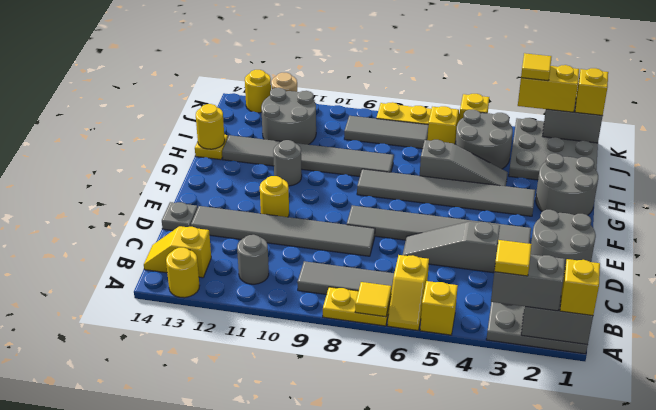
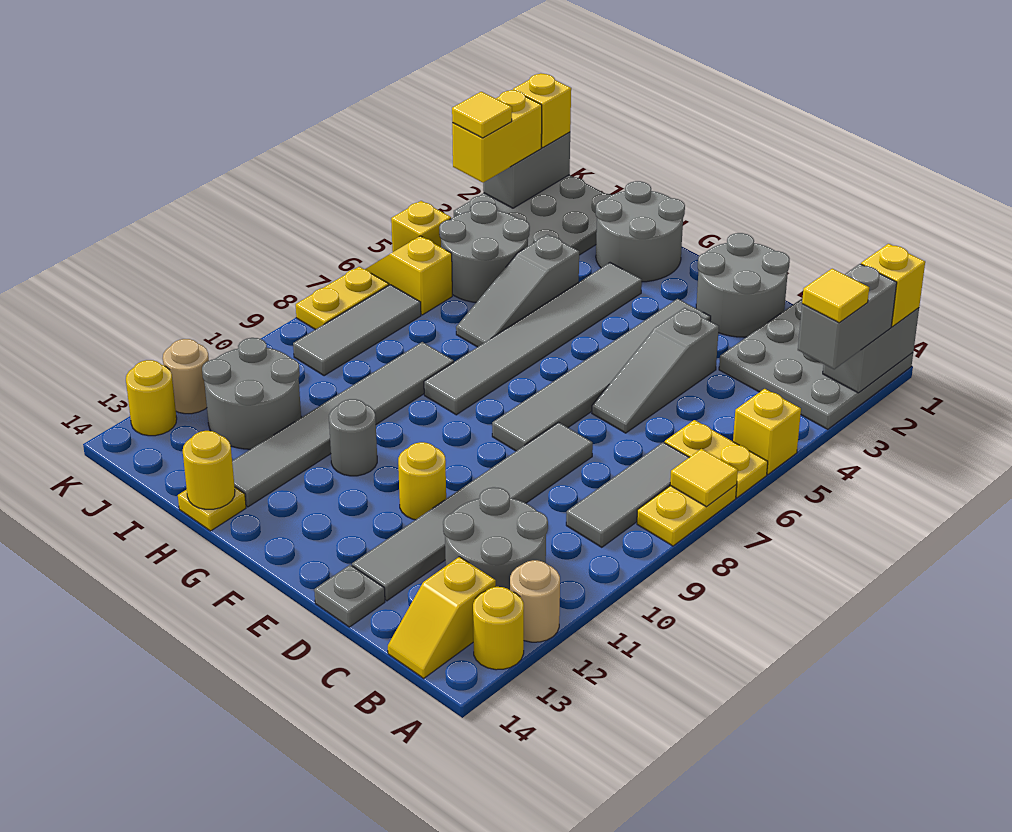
yellow 1x2 slope [387,255,429,330] -> yellow 1x2 plate [664,420,768,498]
none -> tan 1x1 round brick [510,560,560,642]
grey 1x1 round brick [237,235,269,284] -> grey 2x2 round brick [443,487,548,590]
grey 1x3 slope [420,140,508,186] -> grey 1x3 slope turned to [456,234,579,347]

